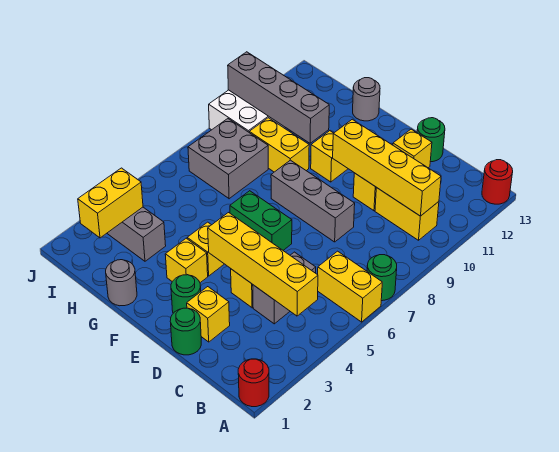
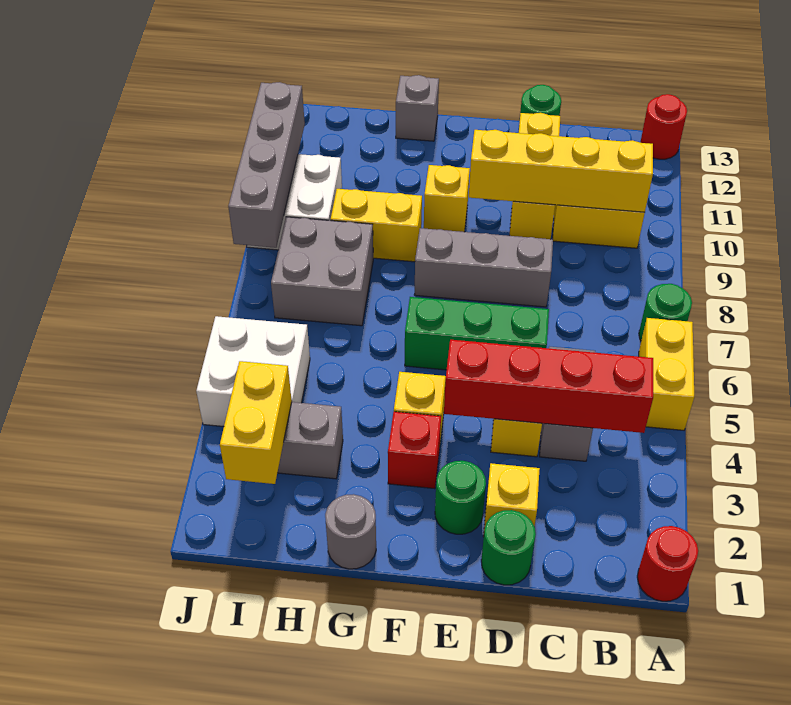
yellow 1x2 brick [318,251,382,322] -> yellow 1x2 brick turned to [639,318,694,430]
yellow 1x4 brick [208,213,318,316] -> red 1x4 brick [444,340,653,433]
green 1x2 brick [230,191,292,250] -> green 1x3 brick [405,297,549,370]
yellow 1x1 brick [165,238,208,283] -> red 1x1 brick [388,412,441,489]
grey 1x4 brick [228,52,329,143] -> grey 1x4 brick turned to [228,82,305,248]
grey 1x1 round brick [353,78,380,121] -> grey 1x1 brick [396,75,439,141]
none -> white 2x2 brick [196,316,310,427]

